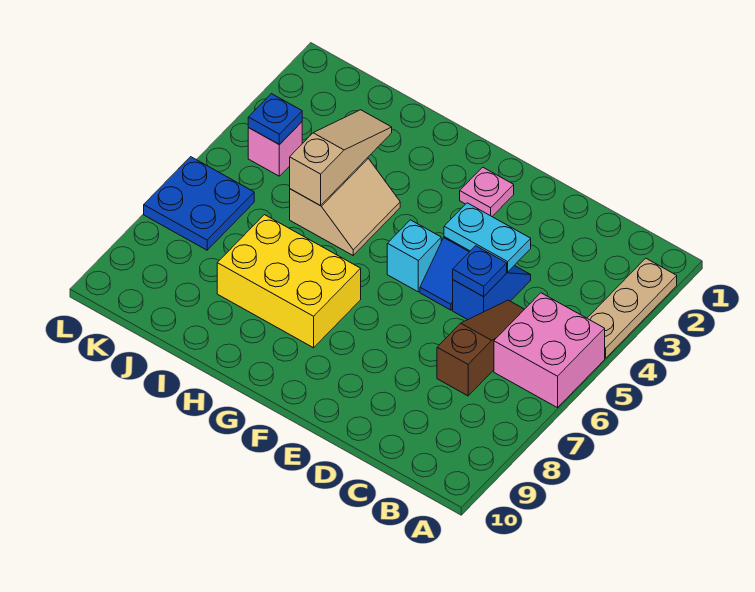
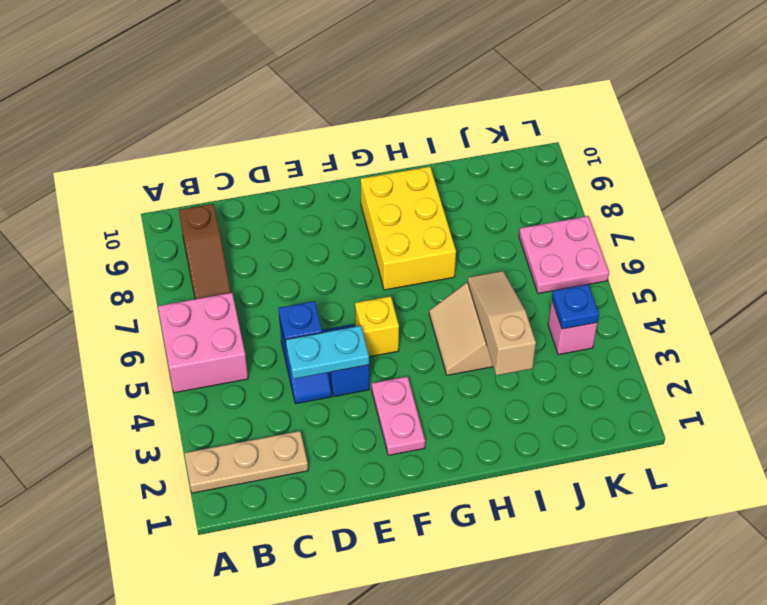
tan 1x3 plate [587,258,677,358] -> tan 1x3 plate turned to [184,431,308,493]
brown 1x3 slope [437,300,524,396] -> brown 1x3 slope moved to [179,204,231,299]
pink 1x1 plate [460,167,514,216] -> pink 1x2 plate [372,376,425,455]
cyan 1x1 brick [387,220,441,292] -> yellow 1x1 brick [355,296,399,357]
yellow 2x3 brick [217,215,361,348] -> yellow 2x3 brick turned to [361,167,456,290]
tan 1x3 slope [290,110,392,205] -> tan 1x3 slope turned to [468,271,536,375]
blue 2x2 plate [144,157,254,250] -> pink 2x2 plate [519,216,609,293]

